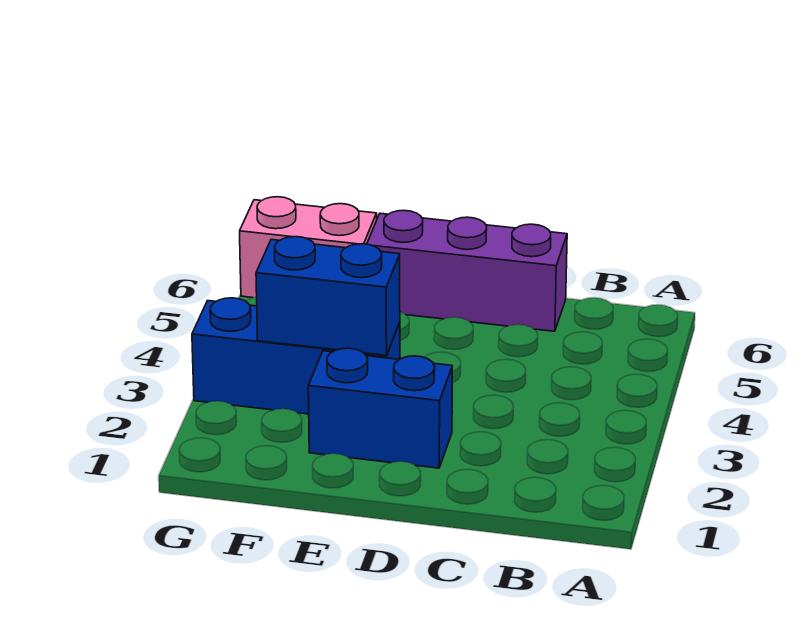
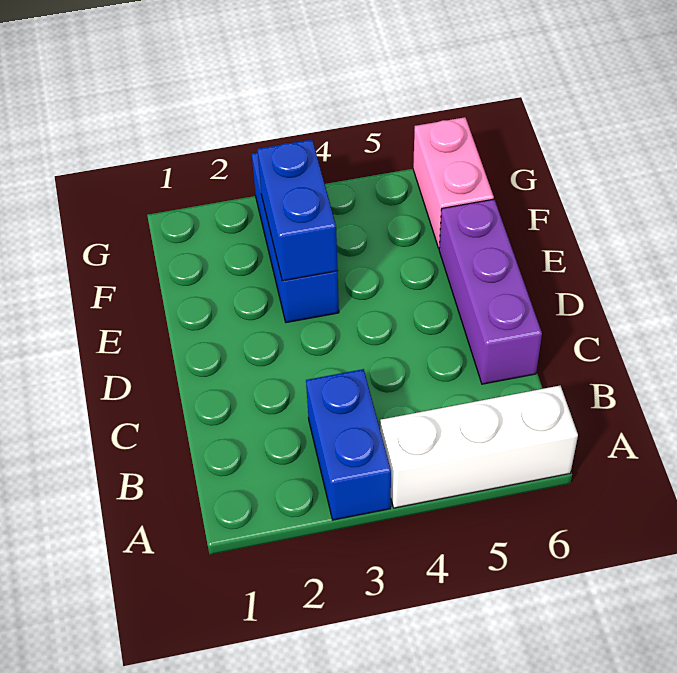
none -> white 1x3 brick [380,386,578,508]
blue 1x2 brick [308,348,452,468] -> blue 1x2 brick moved to [306,369,391,520]

